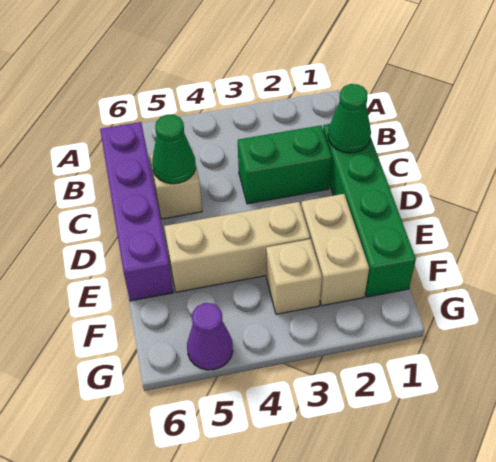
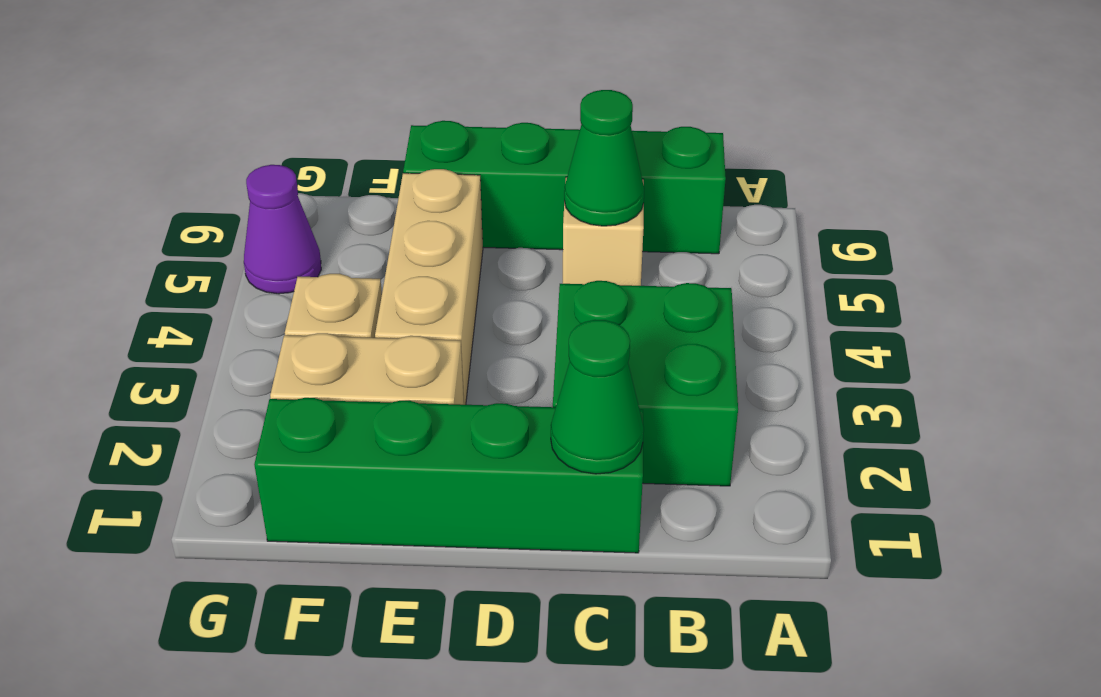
purple 1x4 brick [100,122,173,301] -> green 1x4 brick [403,121,726,254]
green 1x2 brick [238,125,332,204] -> green 2x2 brick [553,281,738,486]

